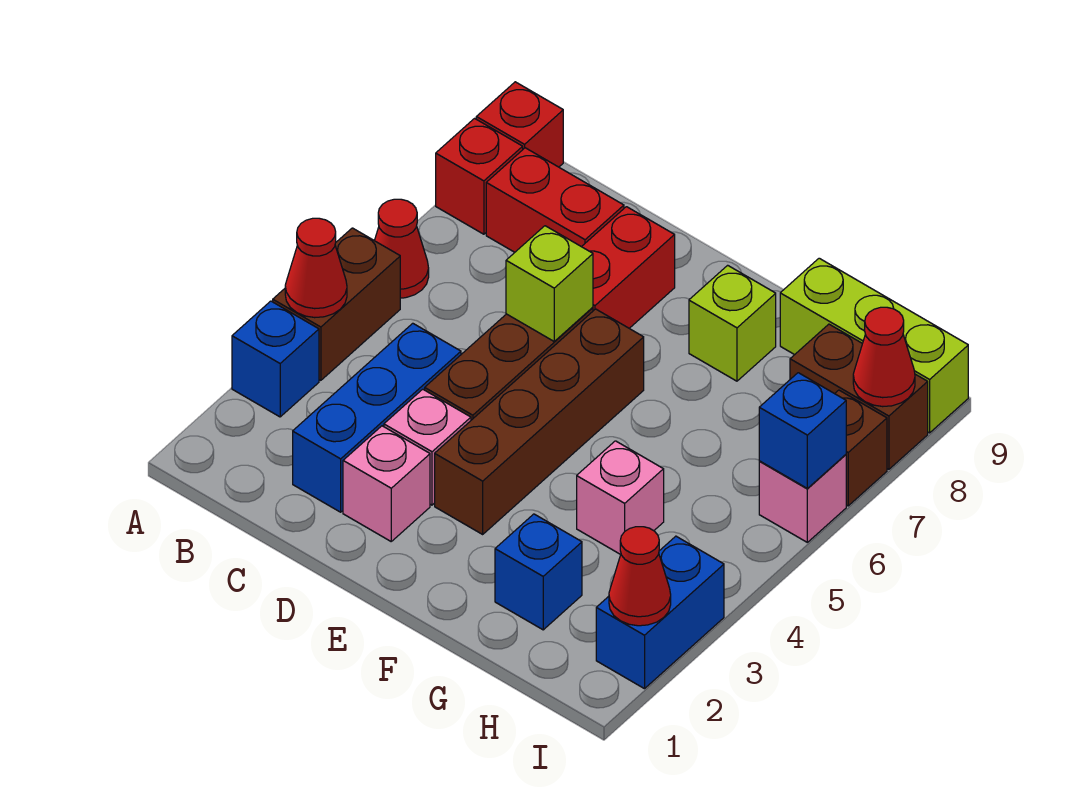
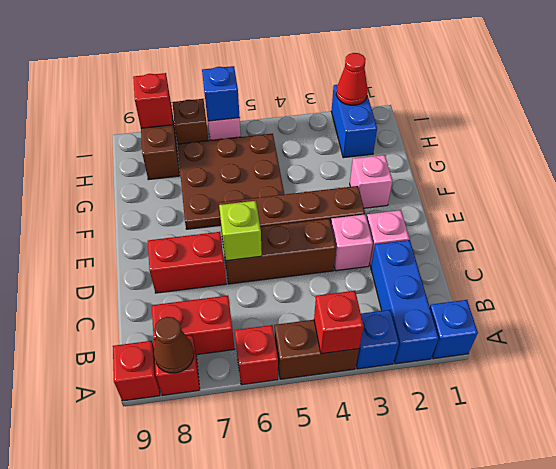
red 1x1 cone [285,218,347,318] -> red 1x1 brick [314,291,364,354]
red 1x1 cone [375,199,429,298] -> red 1x1 brick [235,325,278,385]
none -> brown 1x1 cone [154,317,194,373]
red 1x2 brick [486,148,624,252] -> red 1x2 brick turned to [152,296,235,355]
blue 1x3 brick [293,323,461,512] -> blue 1x3 brick turned to [371,240,439,364]
none -> brown 3x3 plate [178,134,284,229]
lime 1x1 brick [689,265,776,381] -> none
blue 1x1 brick [495,514,582,630] -> blue 1x1 brick moved to [430,300,478,359]
pink 1x1 brick [577,441,664,555] -> pink 1x1 brick moved to [350,155,392,208]
lime 1x3 brick [780,258,968,433] -> none
blue 1x2 brick [596,536,724,689] -> blue 1x2 brick turned to [331,85,377,158]
red 1x1 cone [853,307,915,407] -> red 1x1 brick [133,73,173,128]

